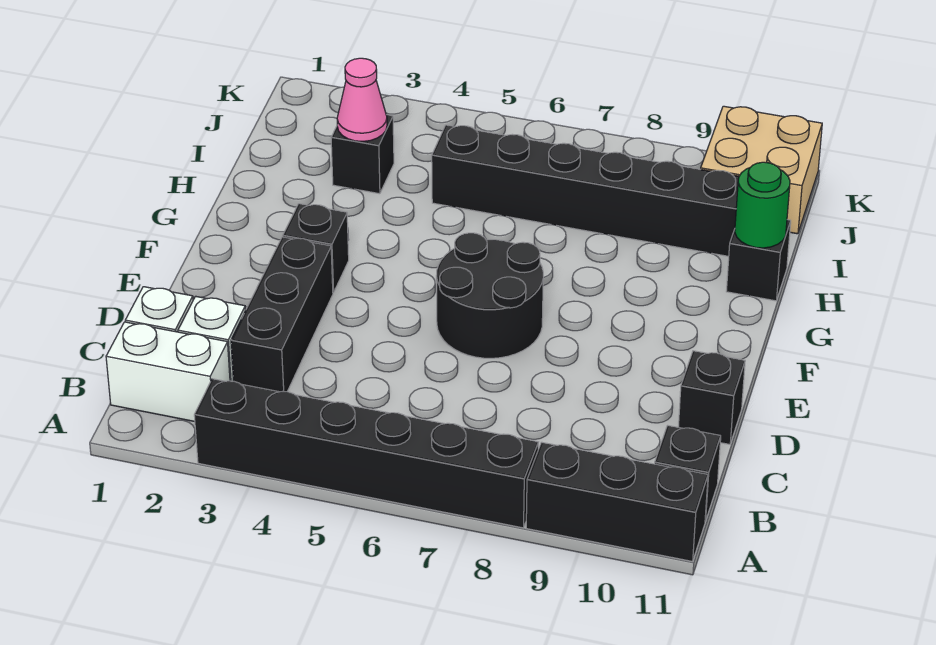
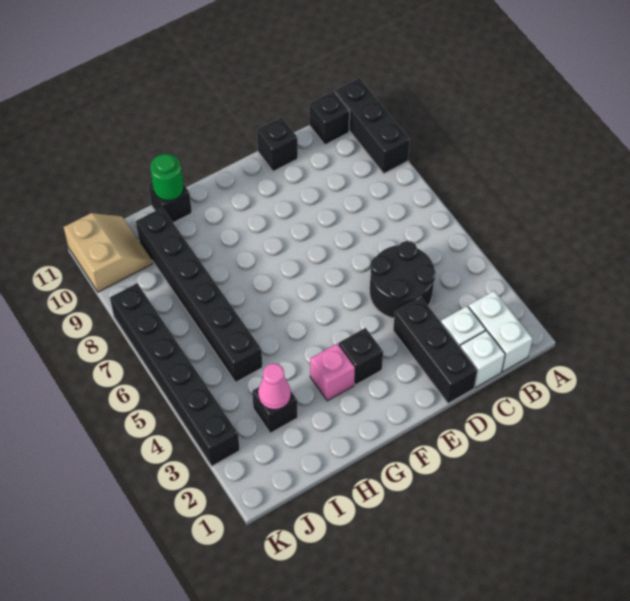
black 1x6 brick [194,379,539,528] -> black 1x6 brick moved to [110,283,240,466]
black 1x3 brick [231,237,333,392] -> black 1x3 brick turned to [393,297,478,404]
black 2x2 round brick [436,233,543,358] -> black 2x2 round brick moved to [370,241,436,318]
none -> pink 1x1 brick [310,344,355,401]
tan 2x2 brick [701,106,822,234] -> tan 2x2 slope [64,213,153,292]

